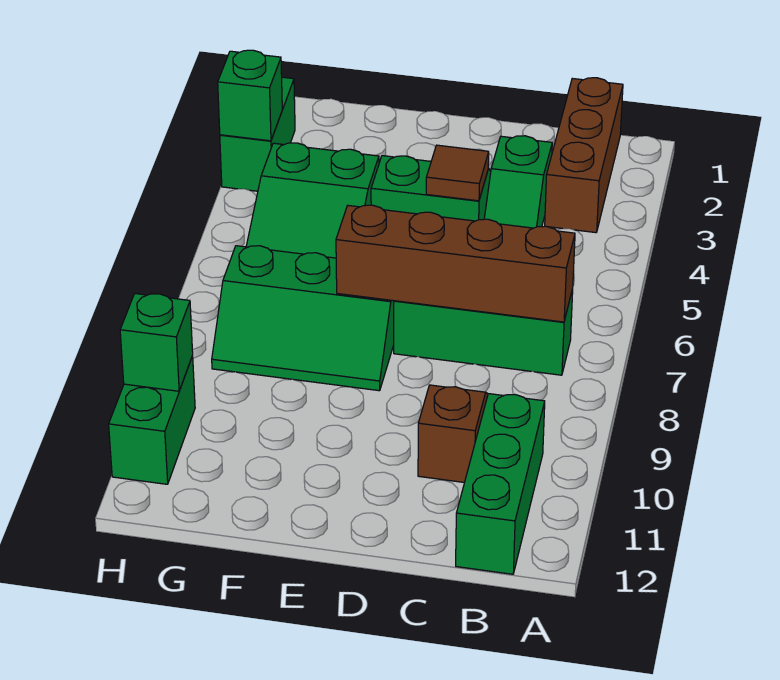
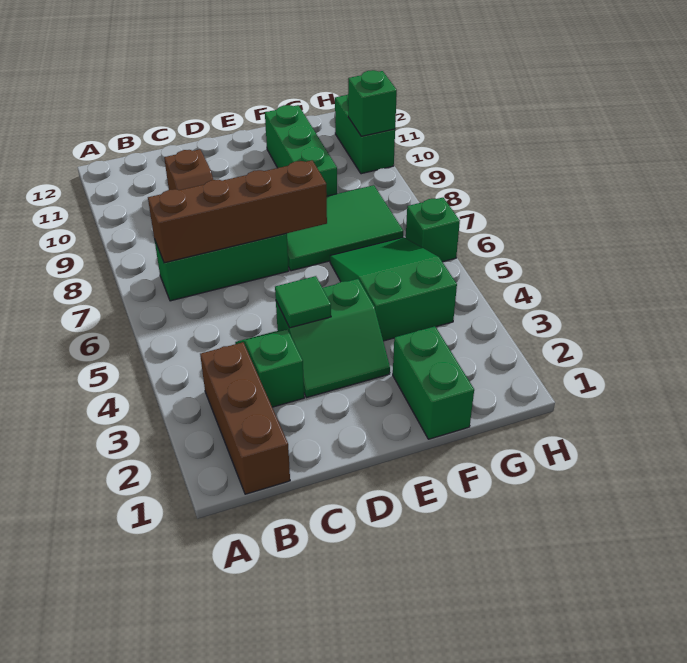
green 1x3 brick [456,394,545,574] -> green 1x3 brick moved to [265,105,337,196]
brown 1x1 tile [426,145,489,201] -> green 1x1 tile [275,276,331,328]
green 2x3 slope [212,246,394,391] -> green 2x3 tile [287,185,403,271]
green 1x2 brick [220,77,295,191] -> green 1x2 brick moved to [393,326,474,439]
green 1x1 brick [218,50,282,141] -> green 1x1 brick moved to [406,198,460,262]

